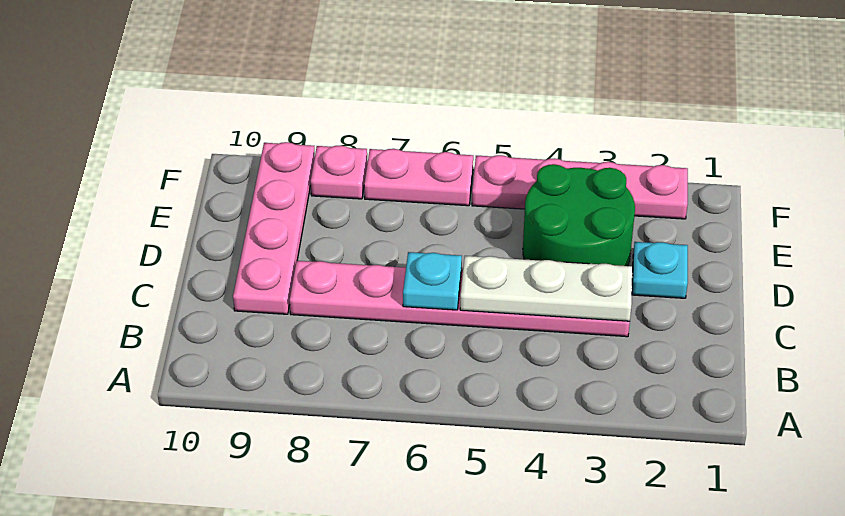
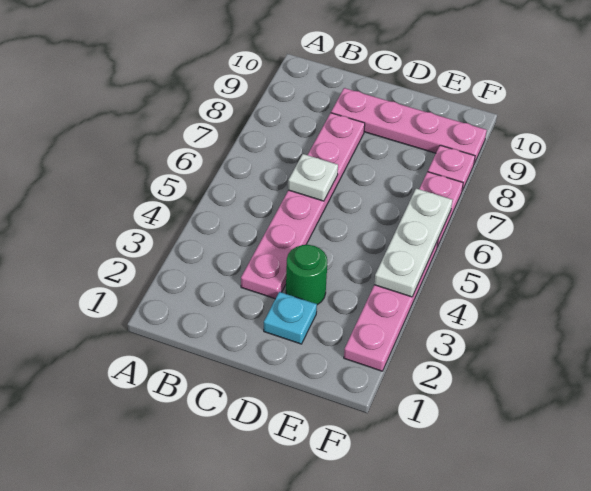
white 1x3 plate [460,256,632,322] -> white 1x3 plate moved to [374,188,452,297]
cyan 1x1 plate [403,252,462,310] -> white 1x1 plate [288,154,338,201]
green 2x2 round brick [523,164,635,266] -> green 1x1 round brick [286,245,327,305]

